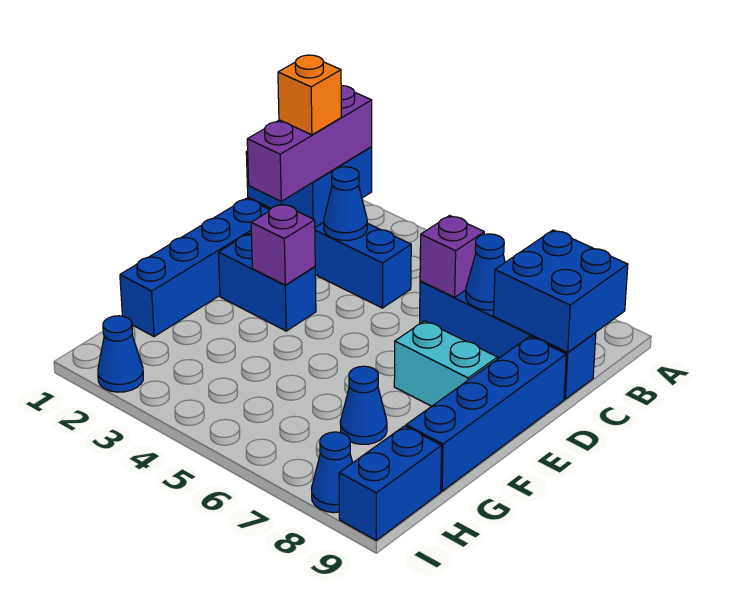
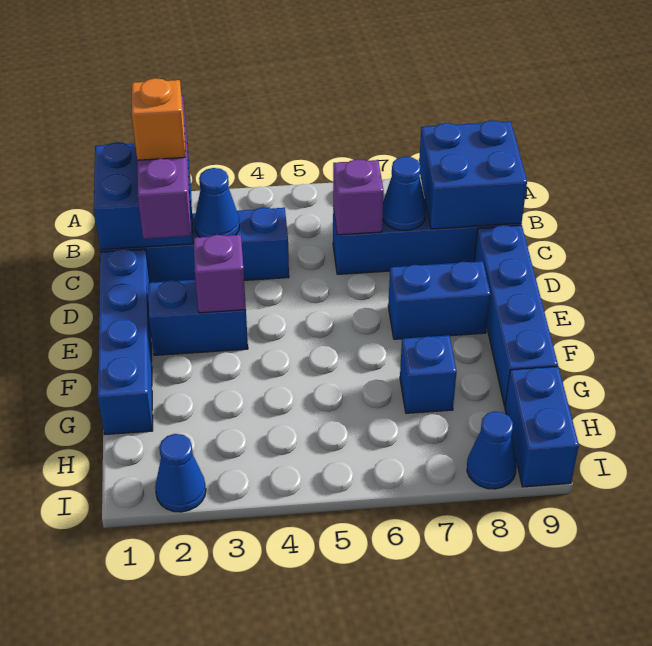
cyan 1x2 brick [394,321,498,406] -> blue 1x2 brick [388,261,491,339]
blue 1x1 cone [340,366,387,444] -> blue 1x1 brick [400,335,457,413]

